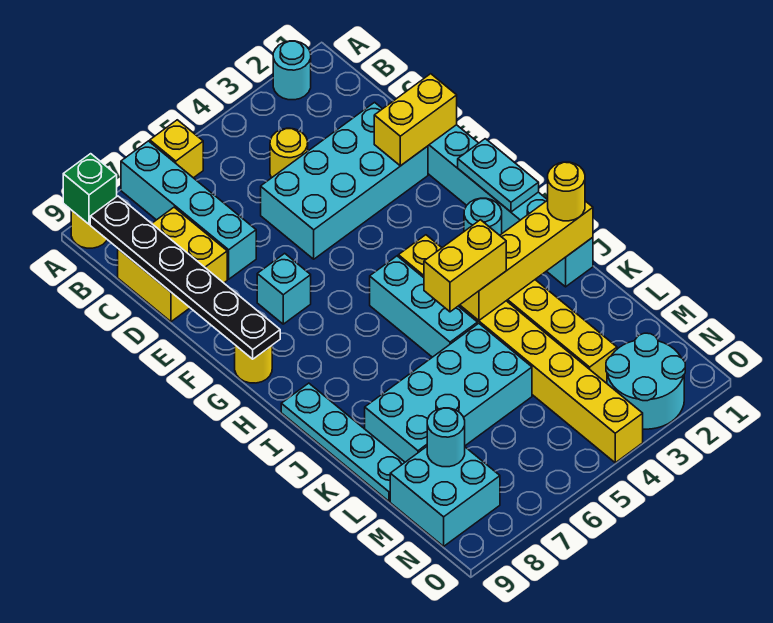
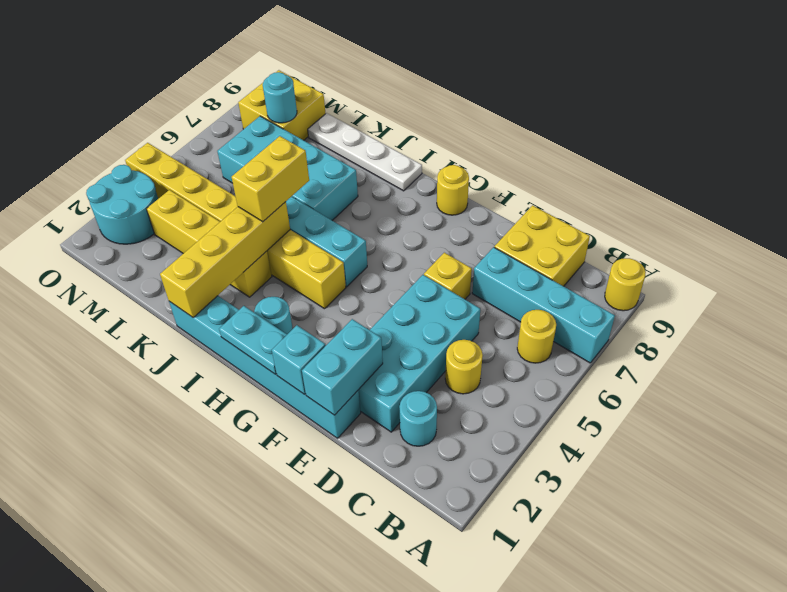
cyan 1x1 round brick [273,41,311,100] -> cyan 1x1 round brick moved to [399,391,437,446]
yellow 1x1 brick [150,120,203,178] -> yellow 1x1 brick moved to [424,253,472,299]
green 1x1 brick [63,154,117,224] -> none
black 1x6 plate [90,196,280,359] -> none
yellow 1x2 brick [374,74,457,166] -> cyan 1x2 brick [302,319,383,415]
cyan 1x1 brick [257,253,311,324] -> cyan 1x1 brick moved to [272,325,326,395]
cyan 1x4 plate [281,383,405,501] -> white 1x4 plate [308,113,422,191]
yellow 1x1 round brick [548,162,585,221] -> yellow 1x1 round brick moved to [517,310,556,363]
cyan 2x4 brick [365,323,532,462] -> cyan 2x4 brick turned to [217,116,358,220]
cyan 2x2 brick [390,447,500,546] -> yellow 2x2 brick [238,70,326,140]

